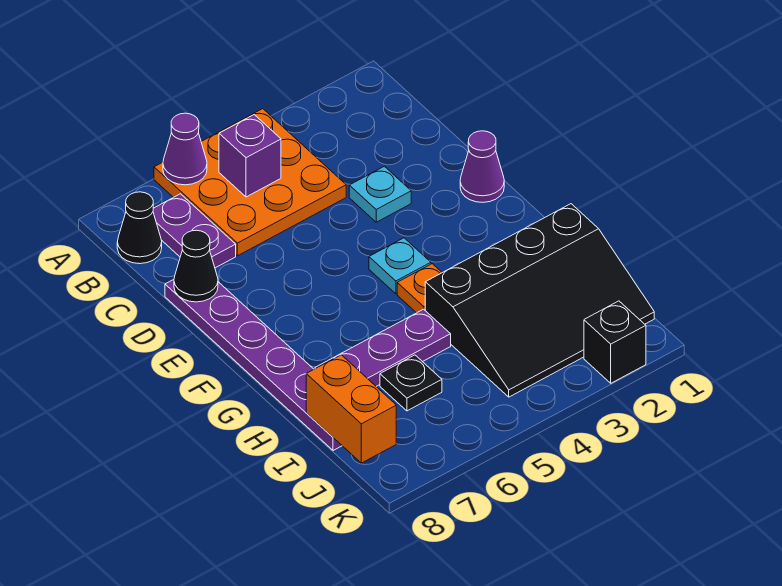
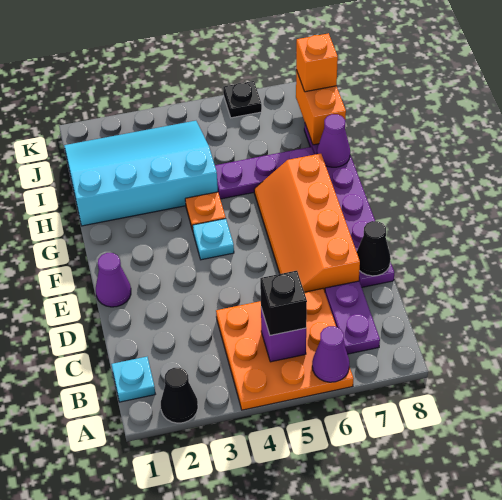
black 1x1 cone [117,192,162,264] -> black 1x1 cone moved to [161,368,198,423]
cyan 1x1 plate [349,166,411,222] -> cyan 1x1 plate moved to [111,357,155,402]
none -> orange 2x4 slope [254,154,360,292]
black 3x4 slope [425,204,654,397] -> cyan 3x4 slope [64,121,218,226]
none -> purple 1x1 cone [317,114,350,167]
black 1x1 plate [380,355,442,411] -> black 1x1 plate moved to [223,81,262,118]
none -> orange 1x1 brick [296,33,338,92]
black 1x1 brick [584,301,646,383] -> black 1x1 brick moved to [260,271,307,335]

